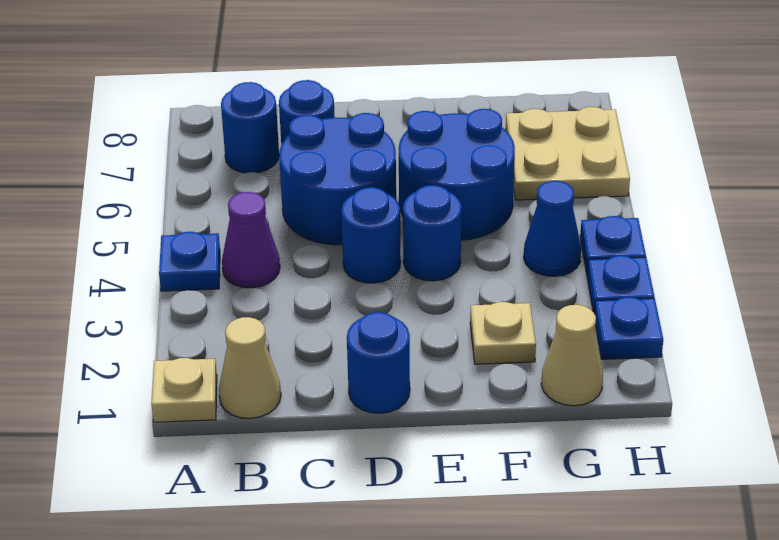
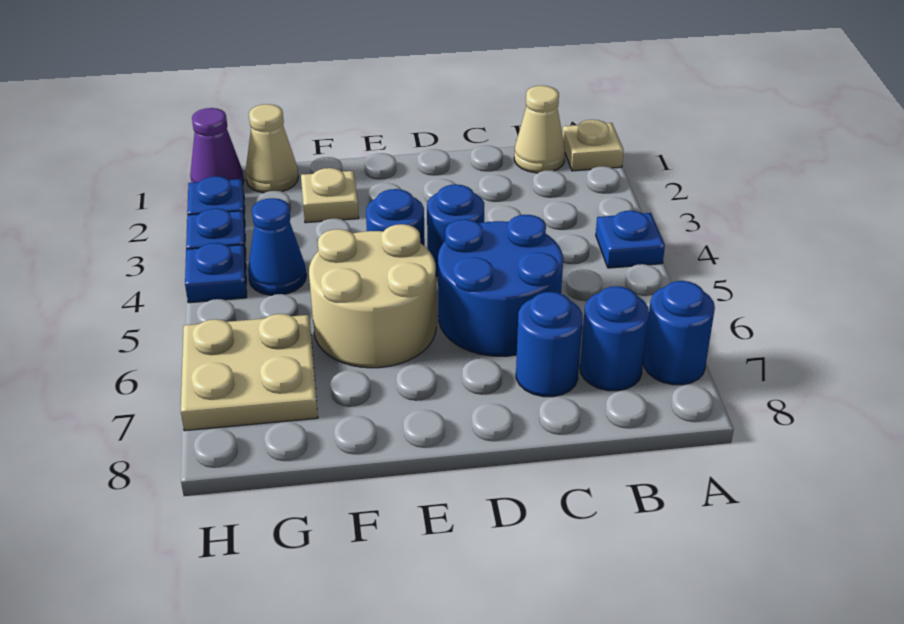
purple 1x1 cone [222,192,280,288] -> purple 1x1 cone moved to [190,108,244,183]
blue 1x1 round brick [347,312,410,413] -> blue 1x1 round brick moved to [643,281,715,385]
blue 2x2 round brick [399,109,515,240] -> tan 2x2 round brick [309,224,436,368]

